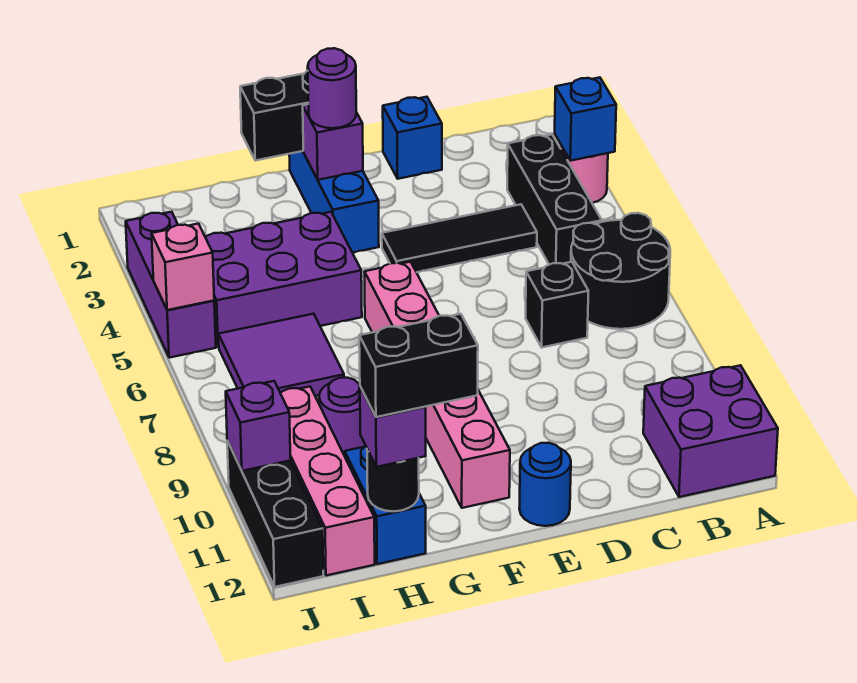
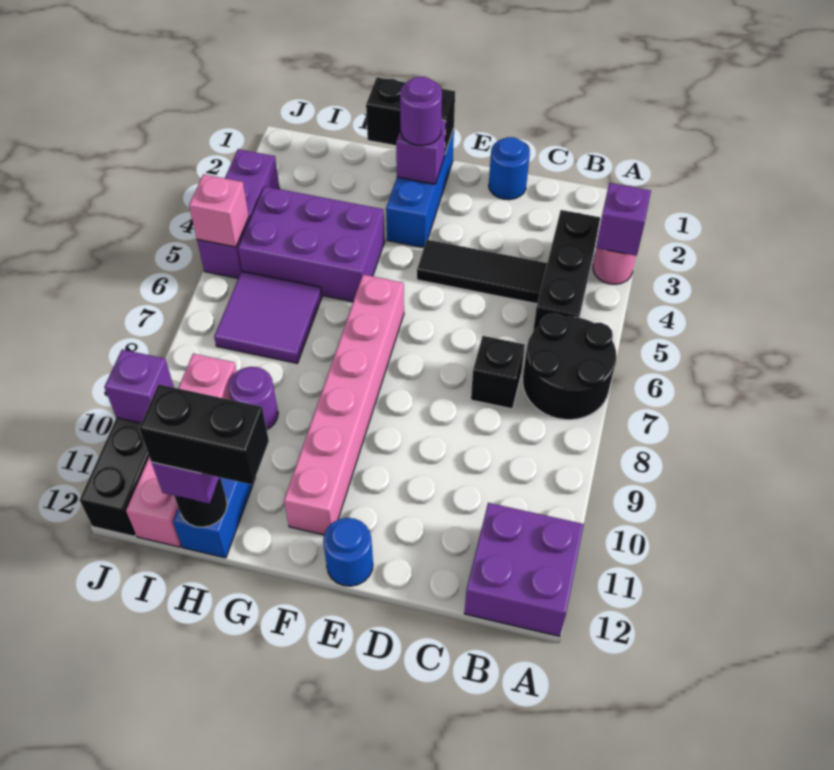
blue 1x1 brick [555,77,616,161] -> purple 1x1 brick [596,183,651,256]
blue 1x1 brick [383,97,442,179] -> blue 1x1 round brick [489,137,530,200]

